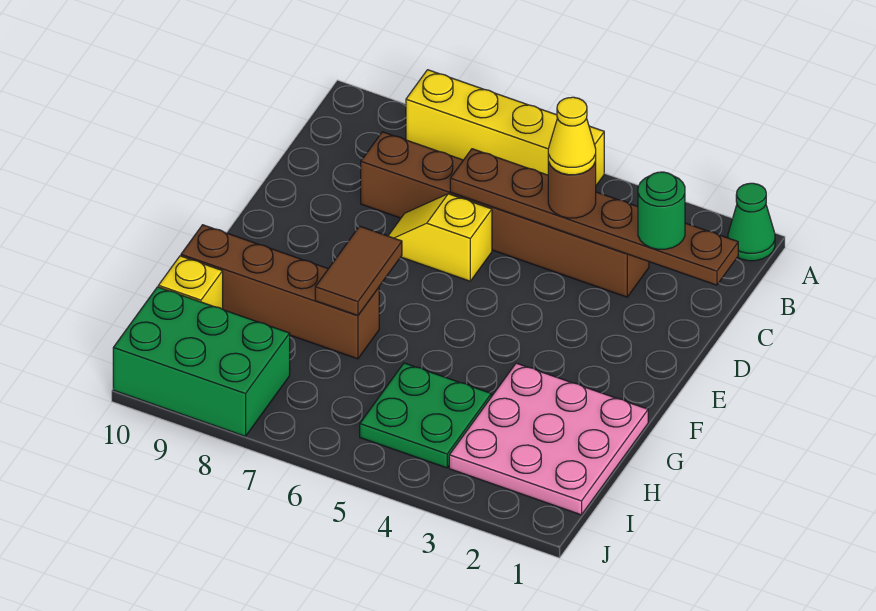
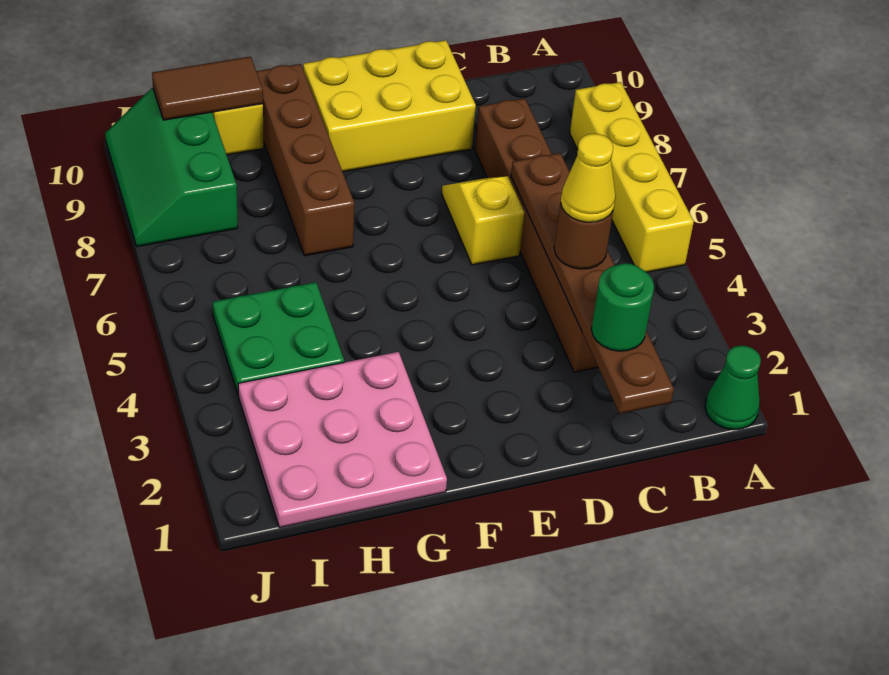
none -> yellow 2x3 brick [303,40,476,172]
brown 1x2 tile [315,226,402,315] -> brown 1x2 tile moved to [152,57,263,120]
green 2x3 brick [113,287,290,436] -> green 2x3 slope [105,88,238,247]

